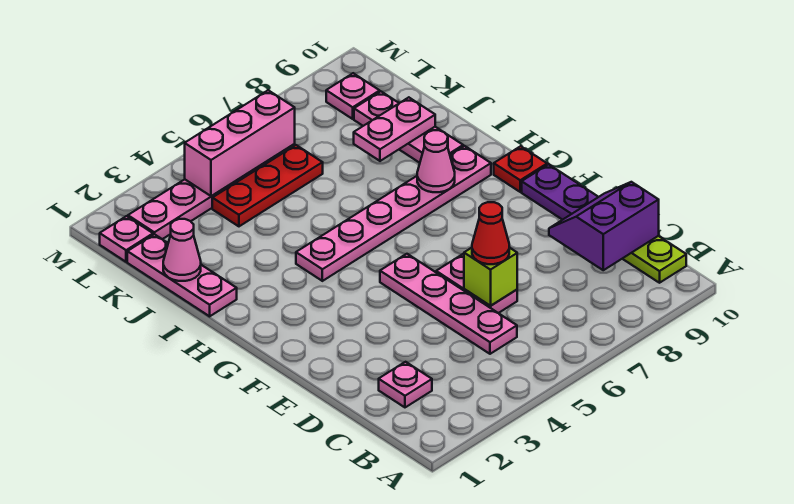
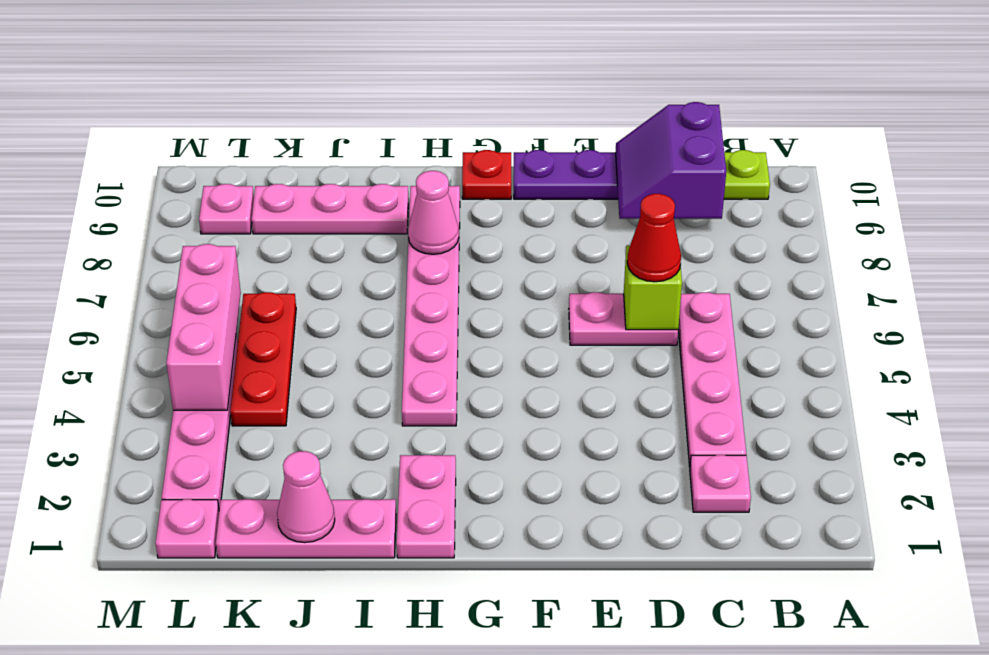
pink 1x4 plate [380,254,517,354] -> pink 1x4 plate turned to [678,292,746,467]
pink 1x2 plate [354,97,435,161] -> pink 1x2 plate moved to [397,455,456,558]

